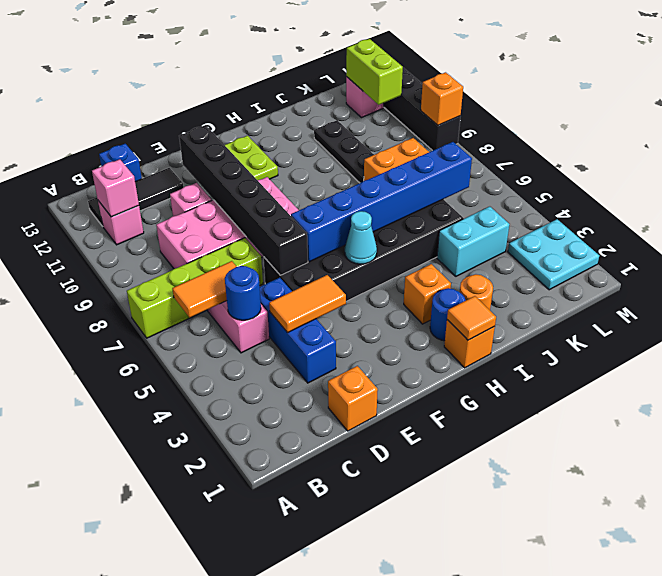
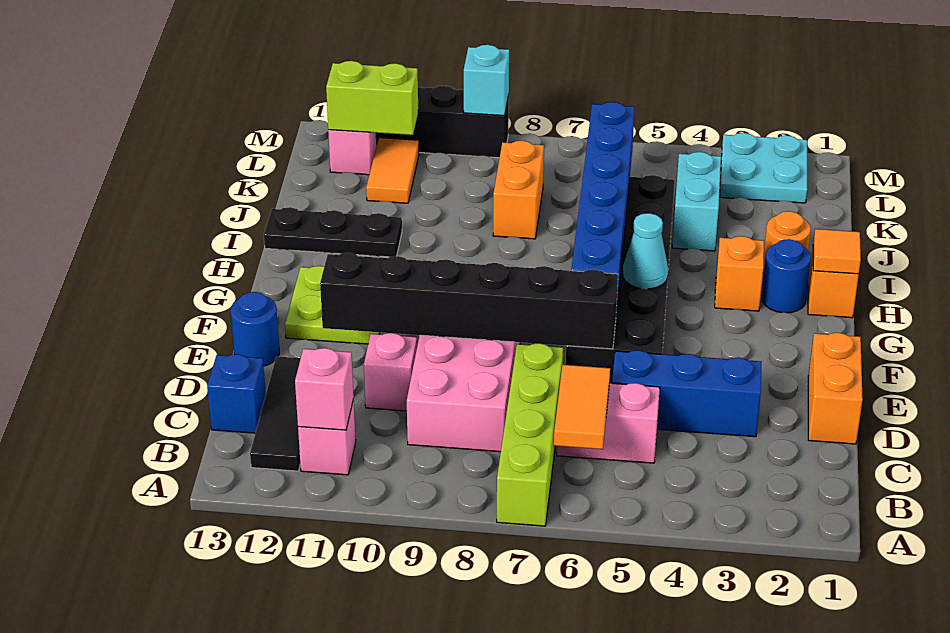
blue 1x1 round brick [225,266,261,320] -> blue 1x1 round brick moved to [231,292,279,366]
orange 1x1 brick [328,366,378,431] -> orange 1x2 brick [808,333,863,444]
orange 1x2 tile [269,275,346,333] -> orange 1x2 tile moved to [366,138,419,203]
black 1x3 plate [314,120,374,183] -> black 1x3 plate moved to [264,207,402,257]
orange 1x1 brick [421,72,463,126] -> cyan 1x1 brick [464,45,509,116]

